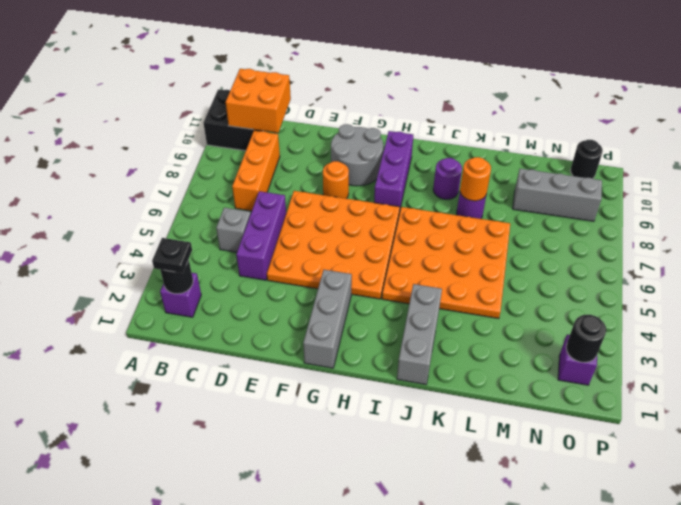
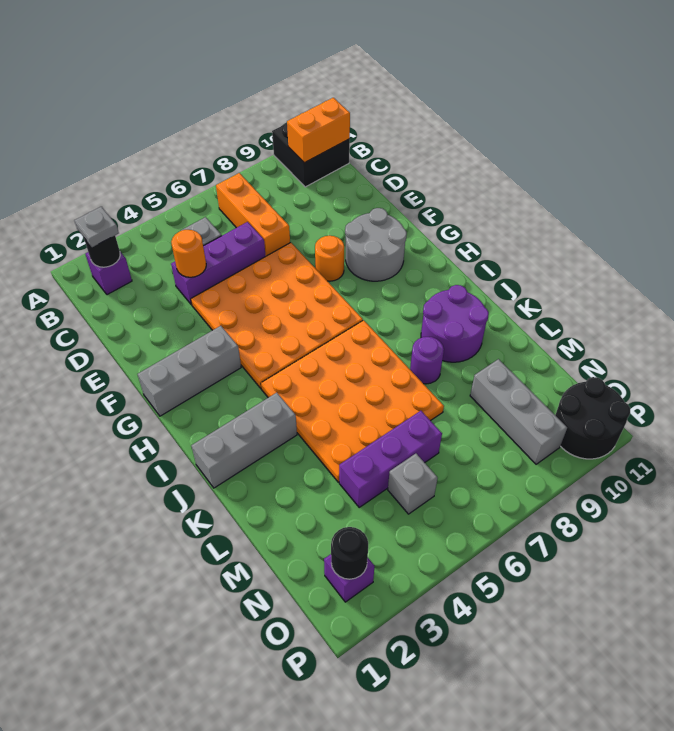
black 1x1 plate [152,238,192,273] -> grey 1x1 plate [74,207,119,247]
orange 2x2 brick [226,69,291,133] -> orange 1x2 brick [287,98,350,163]
orange 1x3 brick [232,131,280,211] -> orange 1x3 brick turned to [216,173,290,256]
purple 1x3 brick [374,131,413,212] -> purple 1x3 brick moved to [339,411,442,507]
purple 1x1 round brick [433,158,462,199] -> purple 2x2 round brick [421,285,489,362]
orange 1x1 round brick [460,157,491,201] -> orange 1x1 round brick moved to [171,230,206,277]
none -> grey 1x1 brick [388,454,438,514]
black 1x1 round brick [570,140,603,179] -> black 2x2 round brick [555,377,630,459]

